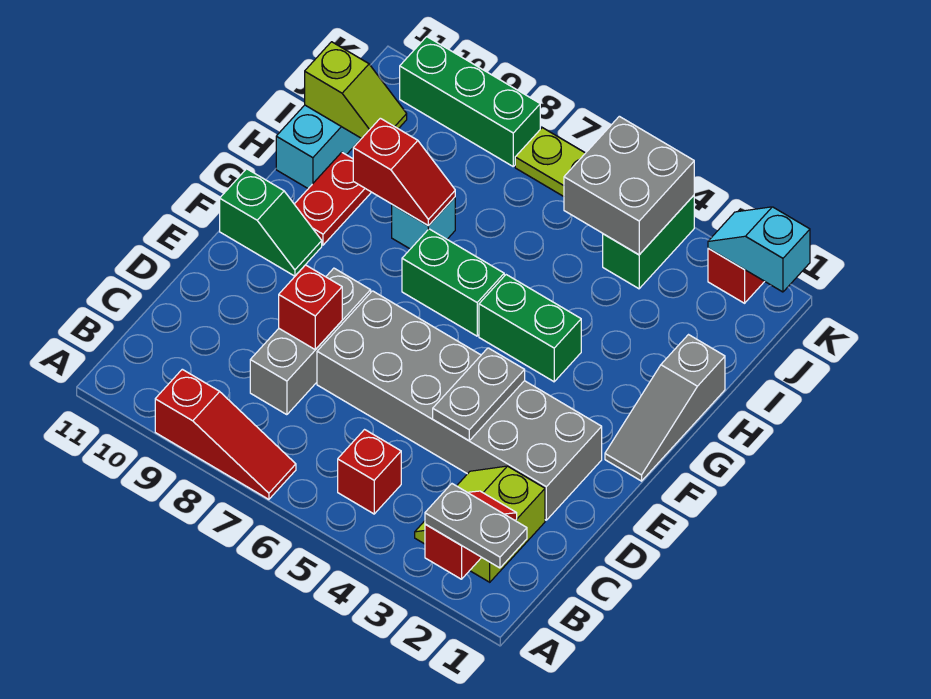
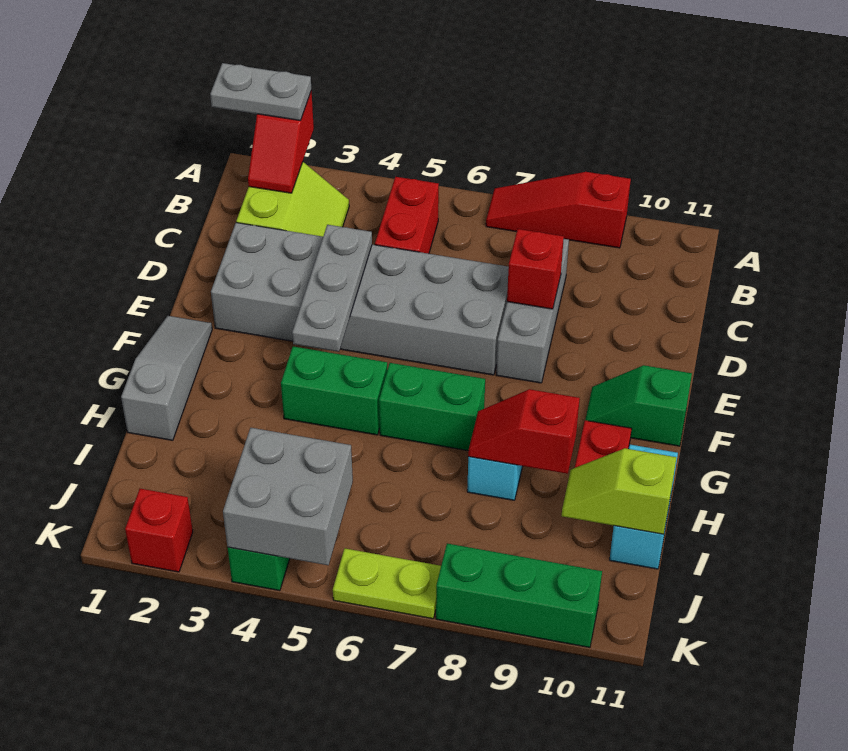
red 1x1 brick [338,430,401,514] -> red 1x2 brick [375,177,439,254]
grey 1x2 plate [433,348,525,441] -> grey 1x3 plate [292,225,372,352]
cyan 1x2 slope [708,207,810,292] -> none

